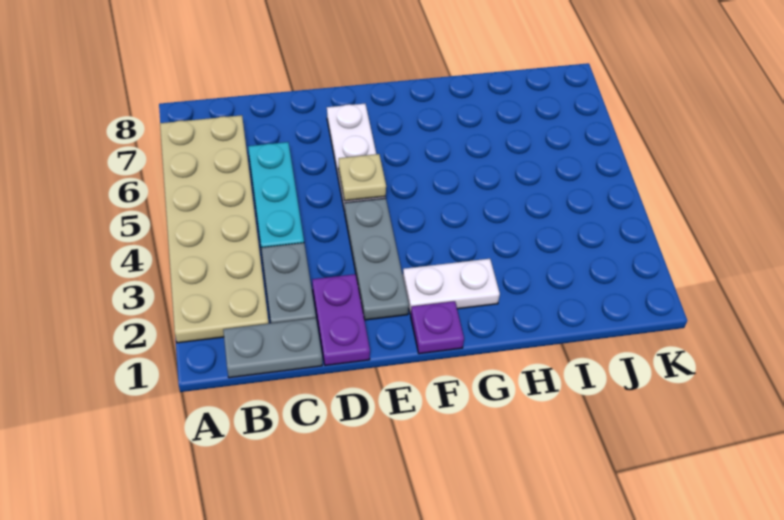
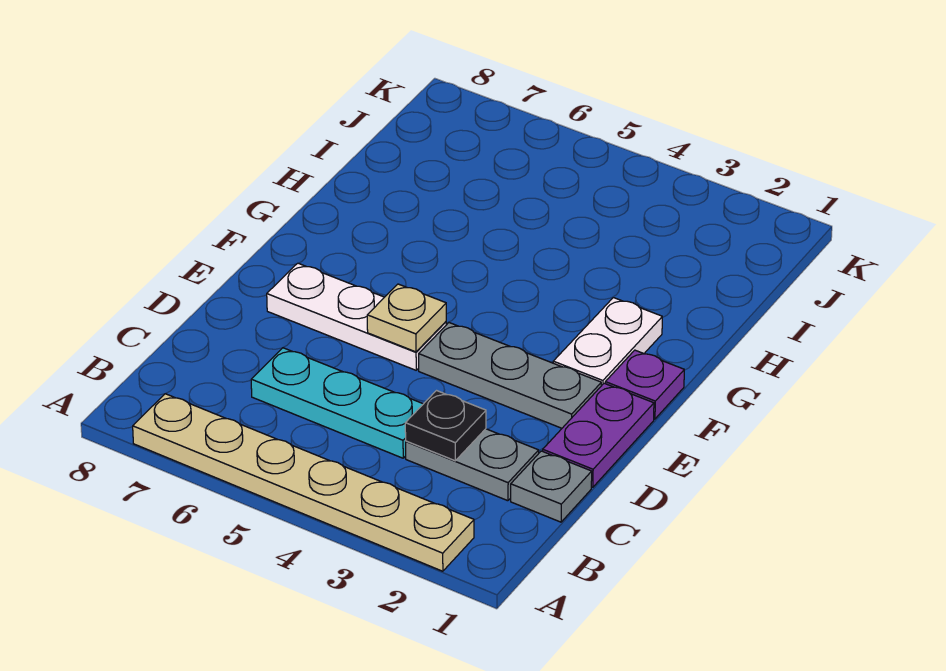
tan 2x6 plate [160,115,269,343] -> tan 1x6 plate [133,394,474,571]
grey 1x2 plate [223,318,322,378] -> grey 1x1 plate [511,451,592,522]
none -> black 1x1 plate [405,391,486,461]
purple 1x2 plate [312,274,370,366] -> purple 1x2 plate turned to [543,383,654,487]

